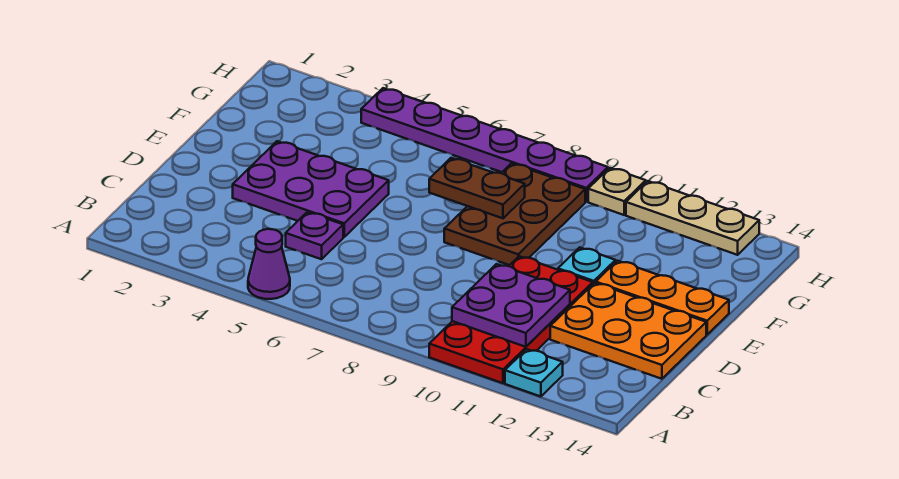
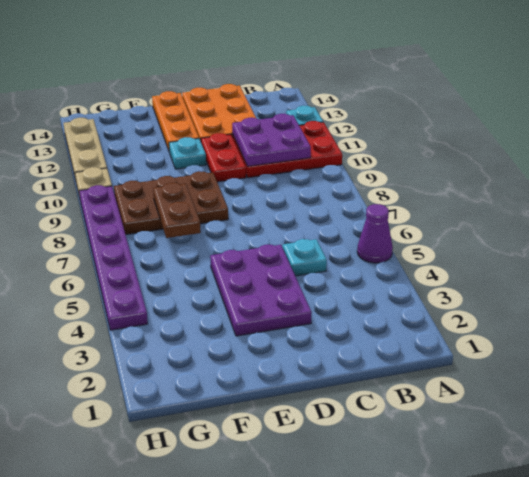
purple 1x1 plate [286,212,343,259] -> cyan 1x1 plate [283,239,327,276]

